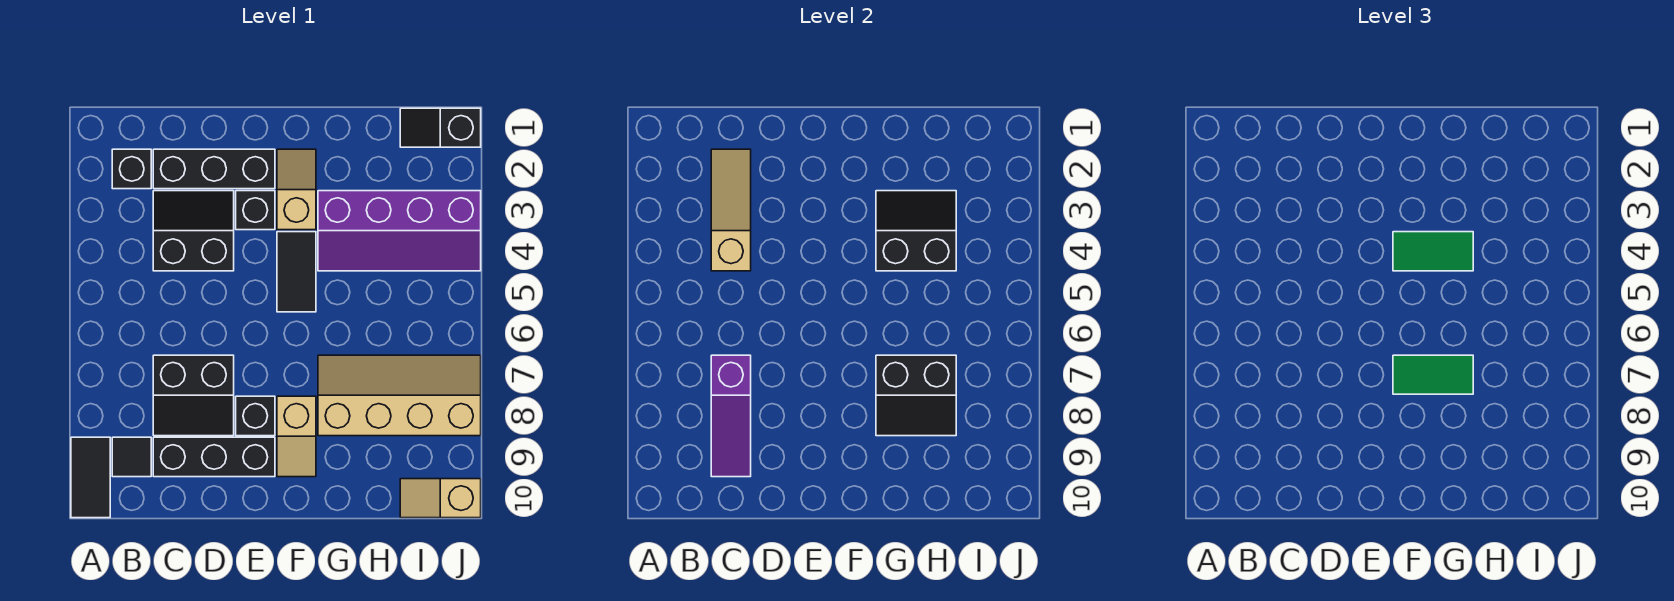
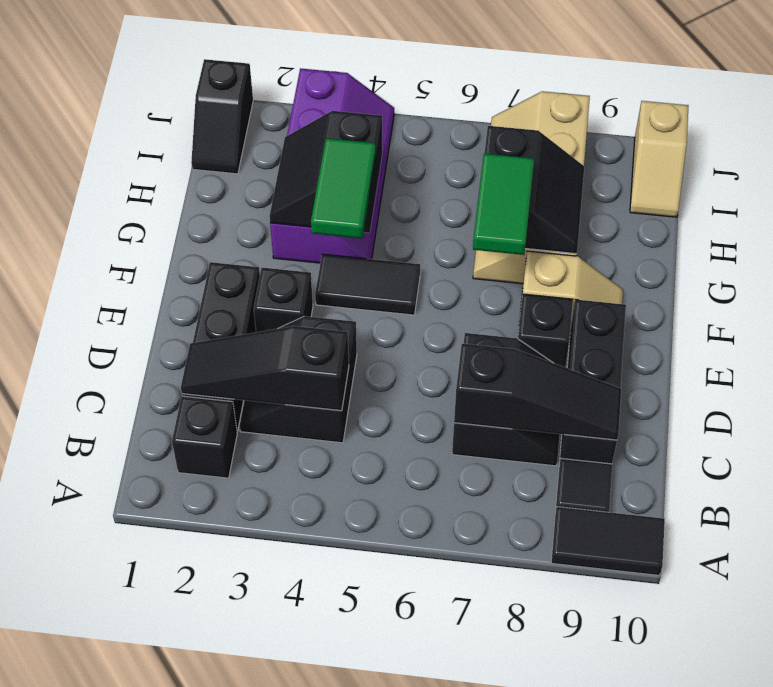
tan 1x3 slope [711,149,751,271] -> black 1x3 slope [181,326,349,411]
purple 1x3 slope [711,355,751,477] -> black 1x3 slope [454,344,621,440]
tan 1x2 slope [277,149,316,230] -> none

